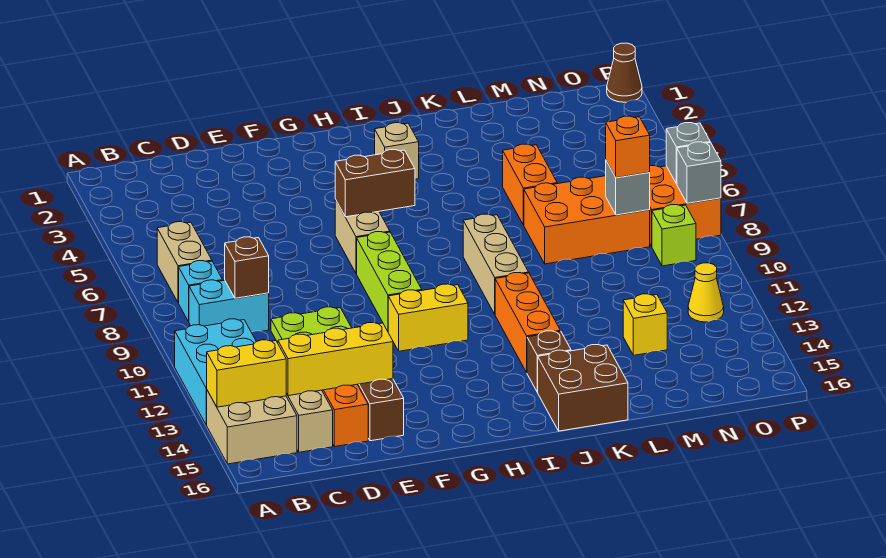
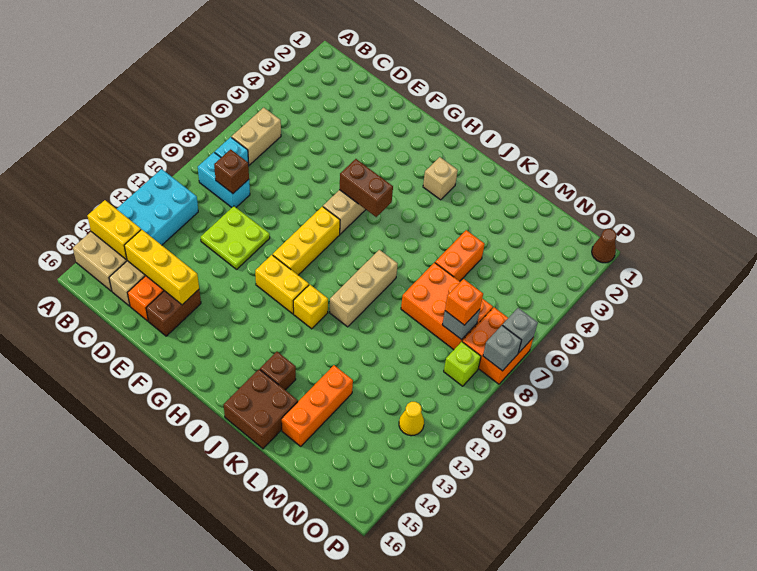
lime 1x3 brick [357,232,422,331] -> yellow 1x3 brick [273,206,340,275]
orange 1x3 brick [495,273,560,372] -> orange 1x3 brick moved to [282,365,353,446]
yellow 1x1 brick [623,294,667,355] -> yellow 1x1 brick moved to [293,285,328,329]

